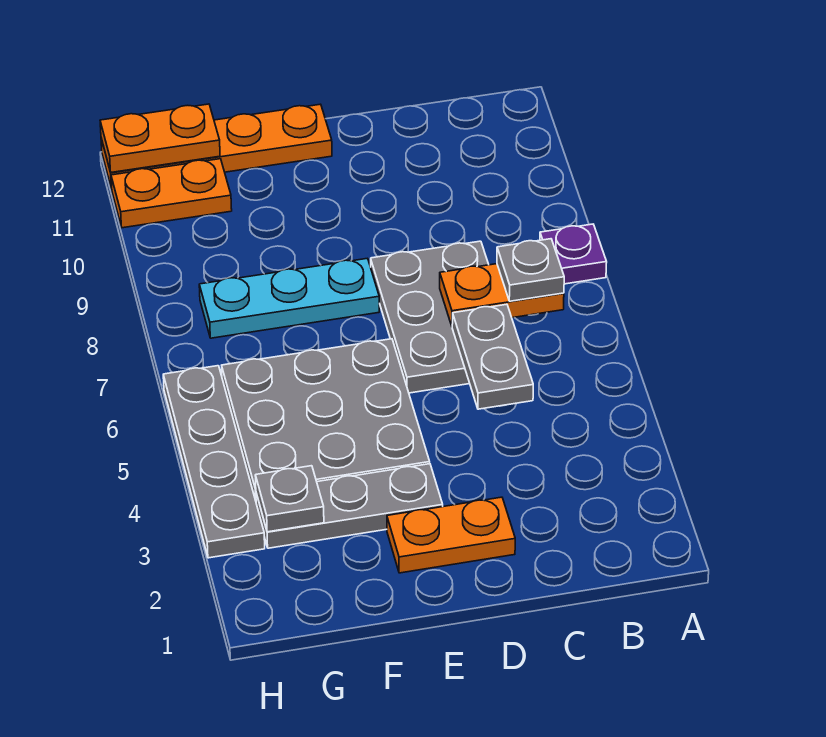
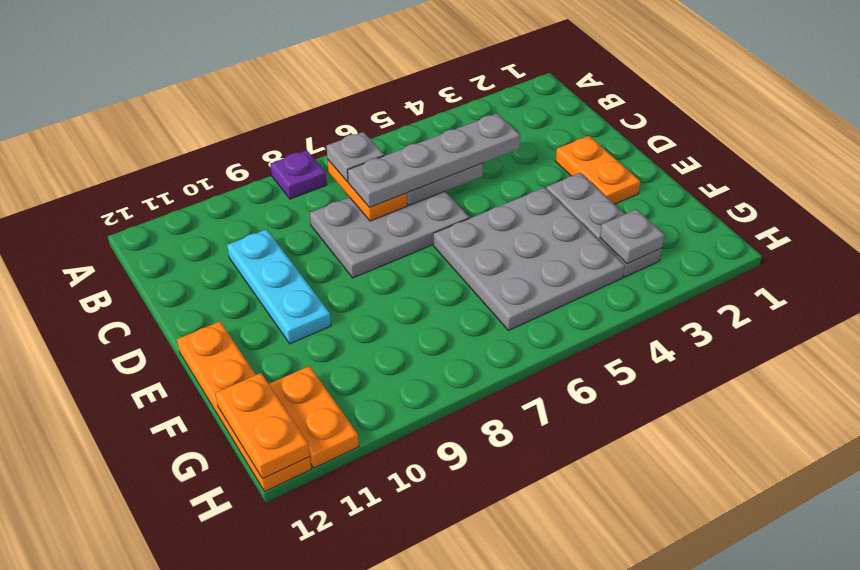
cyan 1x3 plate [199,258,379,338] -> cyan 1x3 plate moved to [227,229,331,344]
grey 1x4 plate [163,366,265,558] -> grey 1x4 plate moved to [348,113,520,207]

